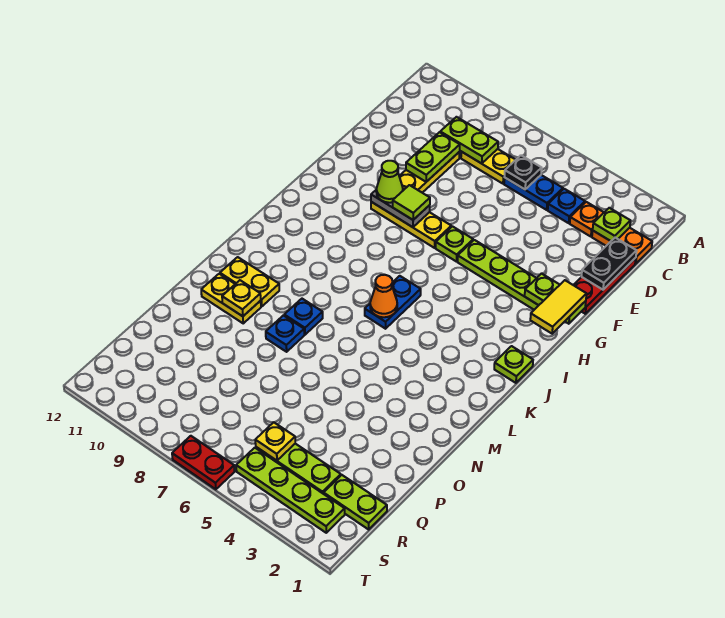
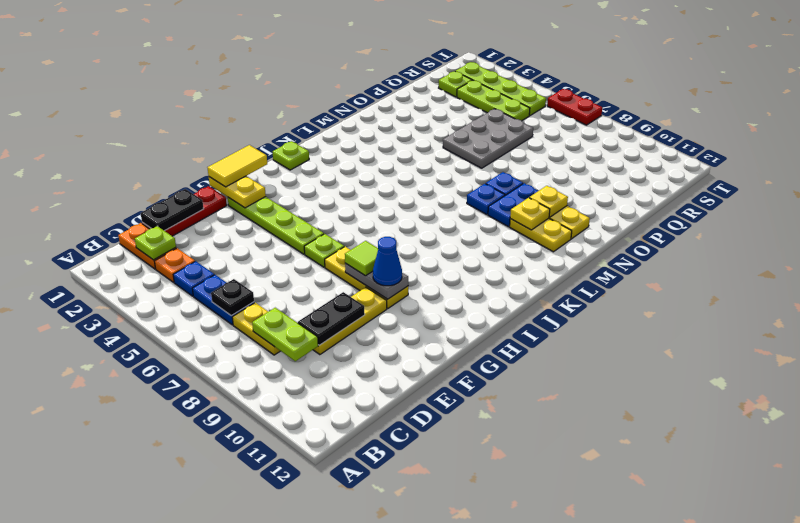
lime 1x2 plate [406,132,460,182] -> black 1x2 plate [298,292,365,345]
lime 1x2 plate [525,274,586,324] -> yellow 1x2 plate [209,176,266,208]
lime 1x1 cone [376,161,403,203] -> blue 1x1 cone [373,237,402,286]
blue 1x2 plate [365,276,421,329] -> blue 1x2 plate moved to [488,183,538,227]
orange 1x1 cone [370,275,397,317] -> none
none -> grey 2x3 plate [443,109,533,168]
lime 1x2 plate [324,475,387,529] -> lime 1x1 plate [439,71,472,97]
yellow 1x1 plate [255,422,295,461] -> yellow 1x1 plate moved to [510,198,550,230]

